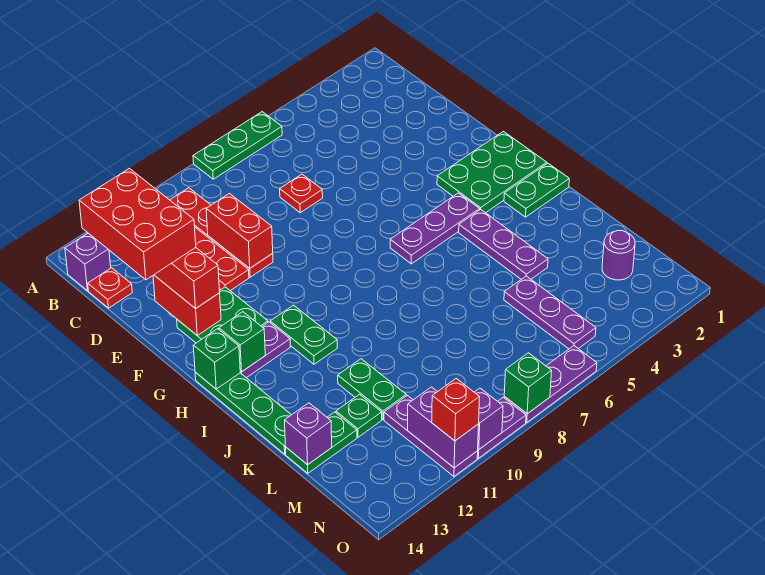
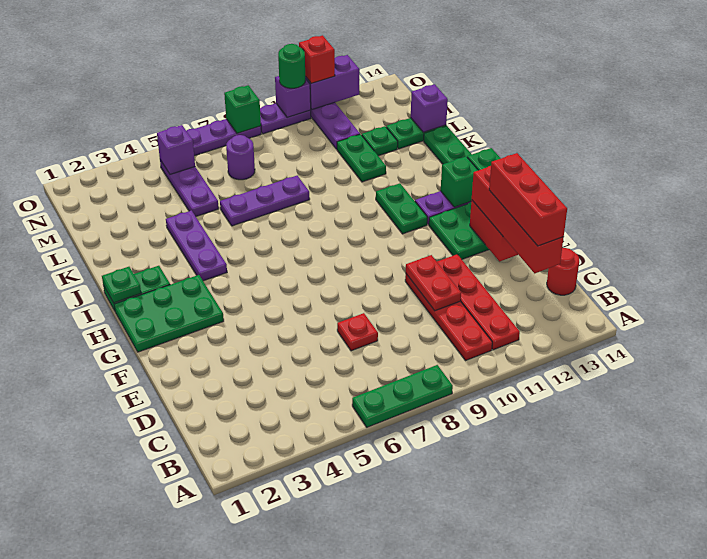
purple 1x1 brick [65,233,111,291] -> purple 1x1 brick moved to [157,125,195,174]
red 2x3 brick [79,169,196,280] -> red 1x3 brick [489,153,567,246]
red 1x1 plate [88,268,132,308] -> red 1x1 round brick [547,248,579,295]
red 1x2 brick [206,194,273,268] -> red 1x2 plate [406,255,461,311]
purple 1x3 plate [390,193,480,264] -> purple 1x3 plate moved to [220,176,310,226]
none -> green 1x1 plate [102,267,141,303]
purple 1x1 round brick [602,231,635,280] -> purple 1x1 round brick moved to [226,135,255,180]
purple 1x2 brick [408,387,479,468] -> purple 1x2 brick turned to [305,55,359,109]
none -> green 1x1 round brick [278,44,305,88]

